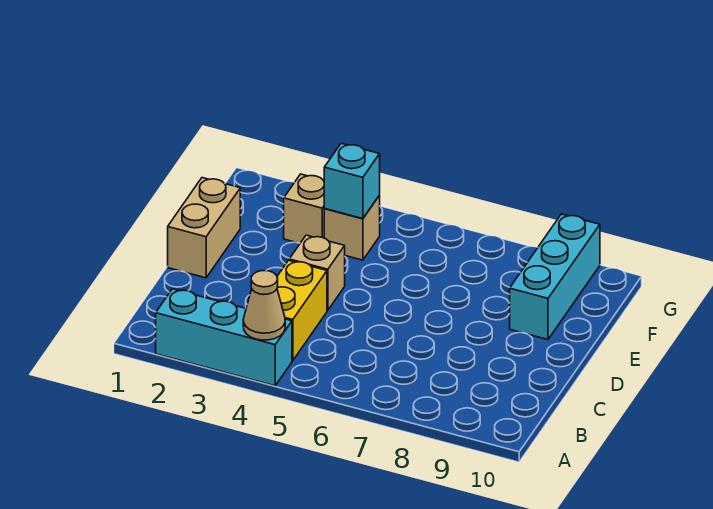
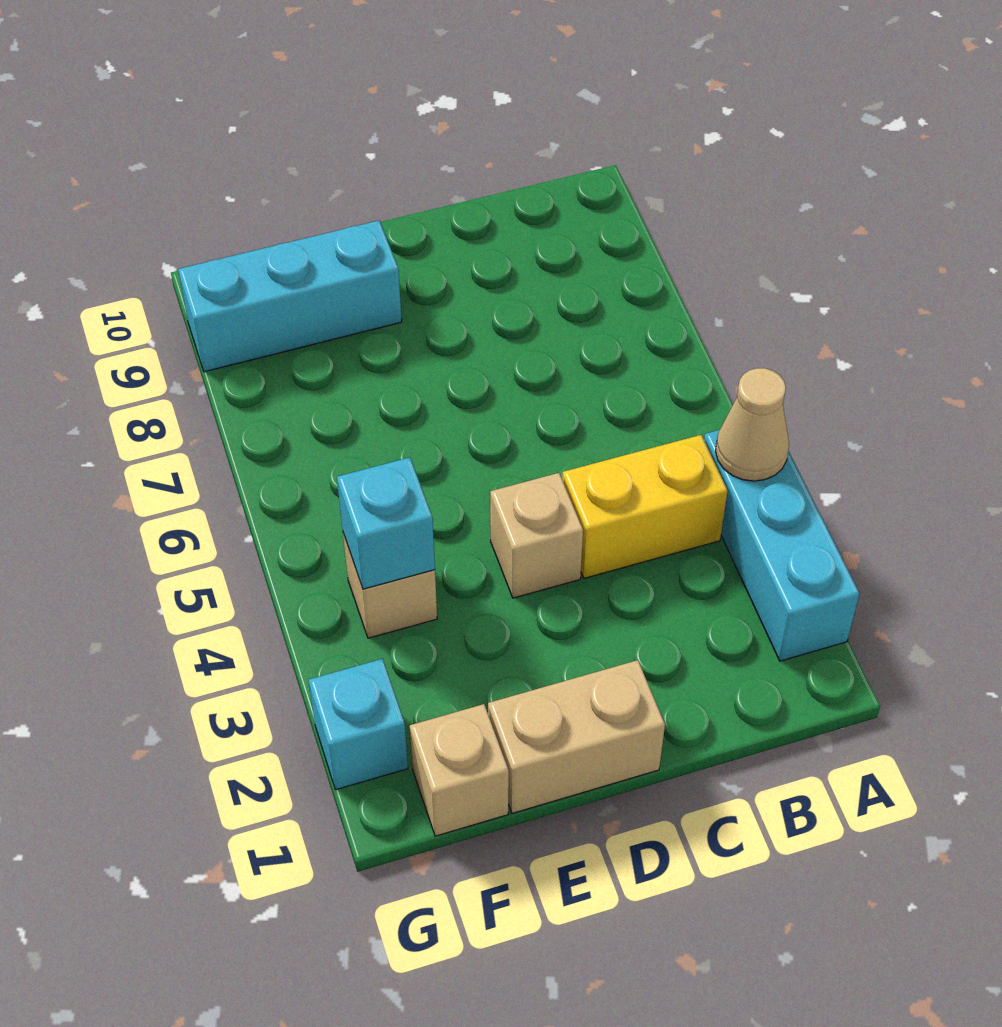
tan 1x1 brick [284,174,325,243] -> tan 1x1 brick moved to [410,704,509,836]
none -> cyan 1x1 brick [309,659,408,790]

